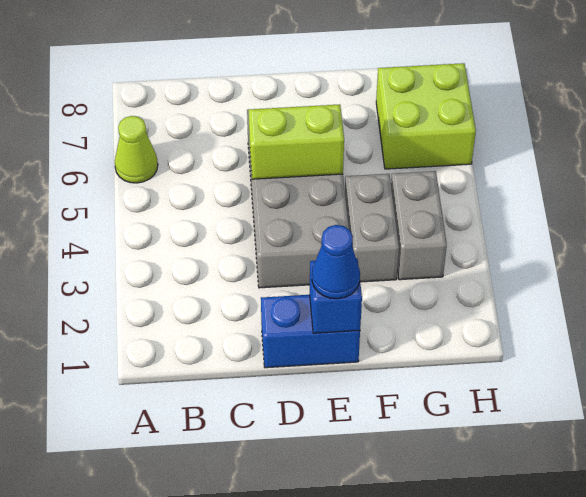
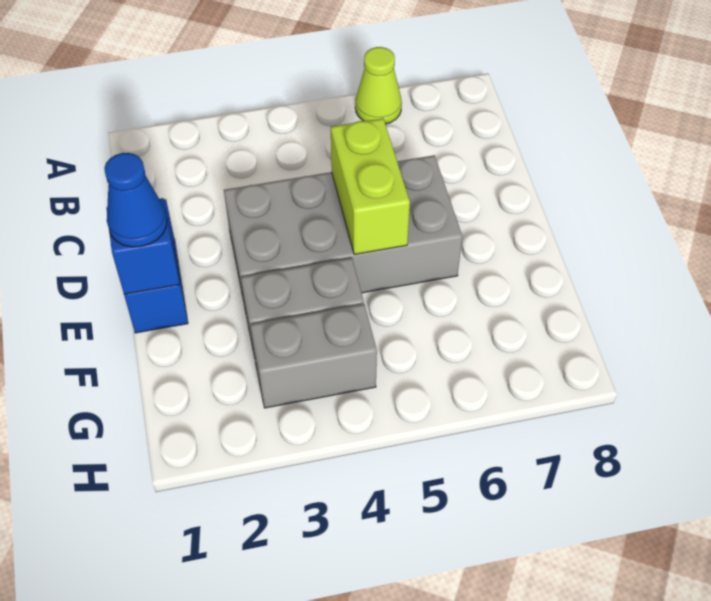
lime 2x2 brick [376,63,476,169] -> none

